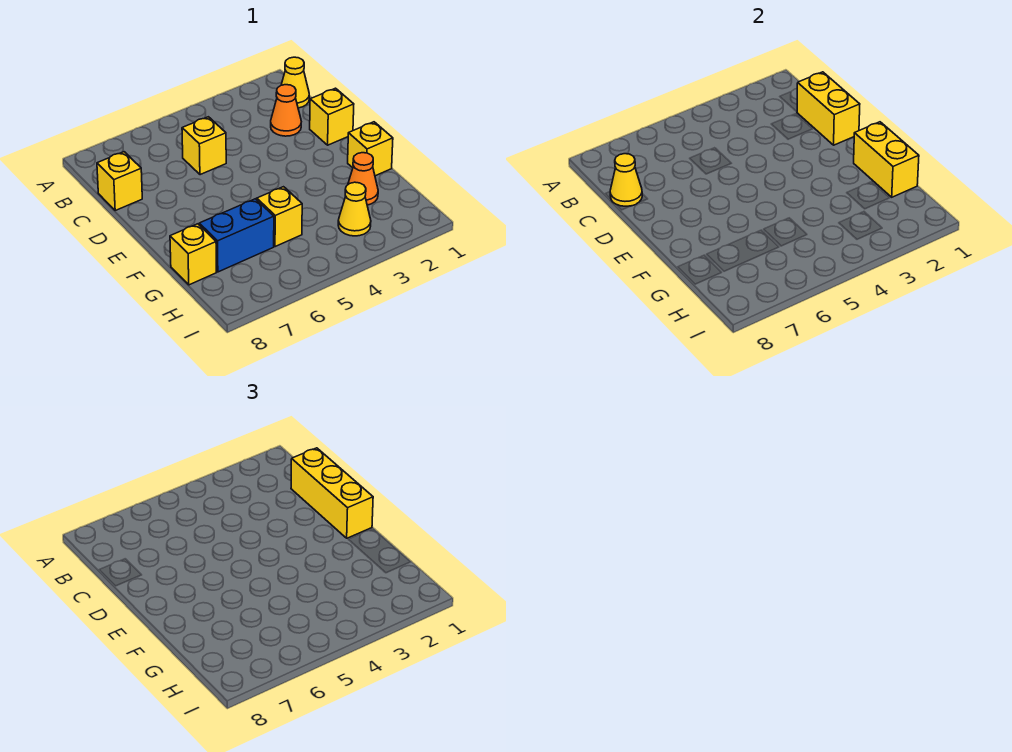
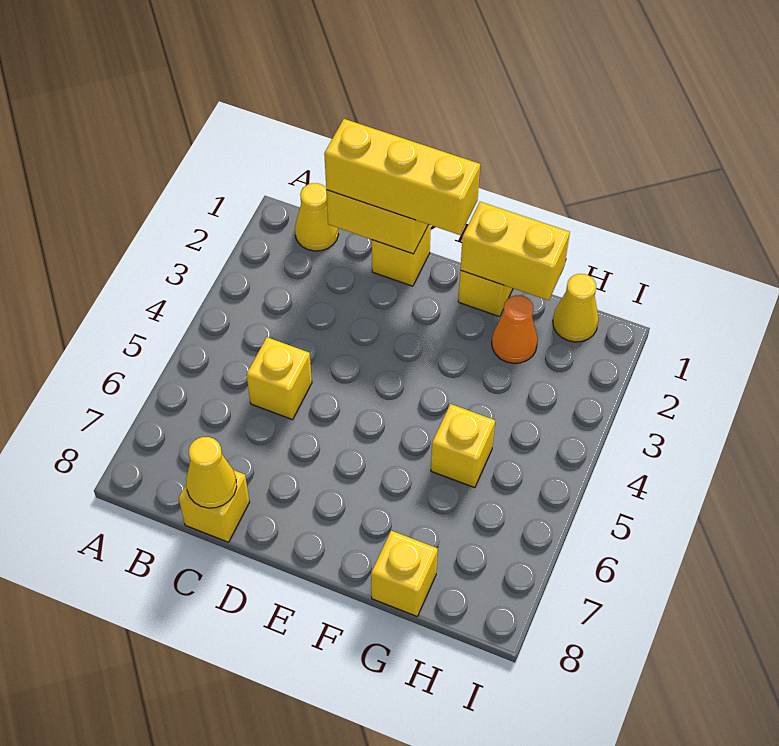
orange 1x1 cone [271,85,301,136] -> none
blue 1x2 brick [199,199,274,272] -> none
yellow 1x1 cone [338,182,371,236] -> yellow 1x1 cone moved to [553,274,599,342]

